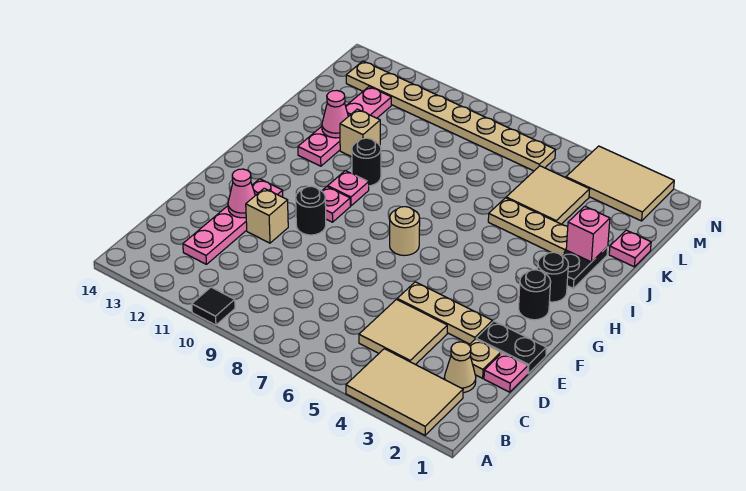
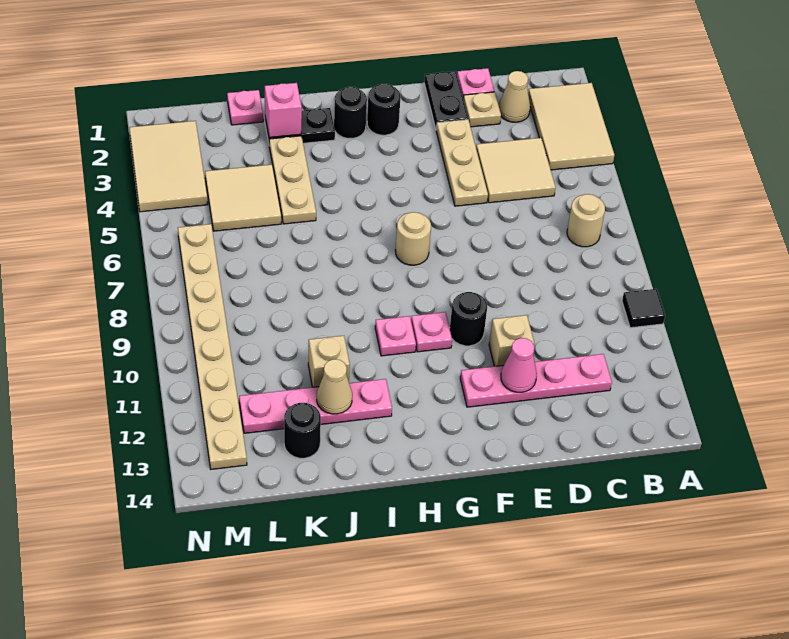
none -> tan 1x1 round brick [567,194,605,247]
black 1x1 round brick [352,138,381,186] -> black 1x1 round brick moved to [284,403,321,458]
pink 1x1 cone [322,90,348,138] -> tan 1x1 cone [317,359,352,414]

